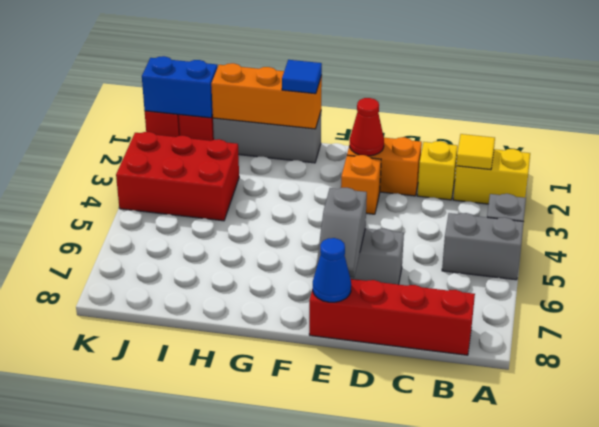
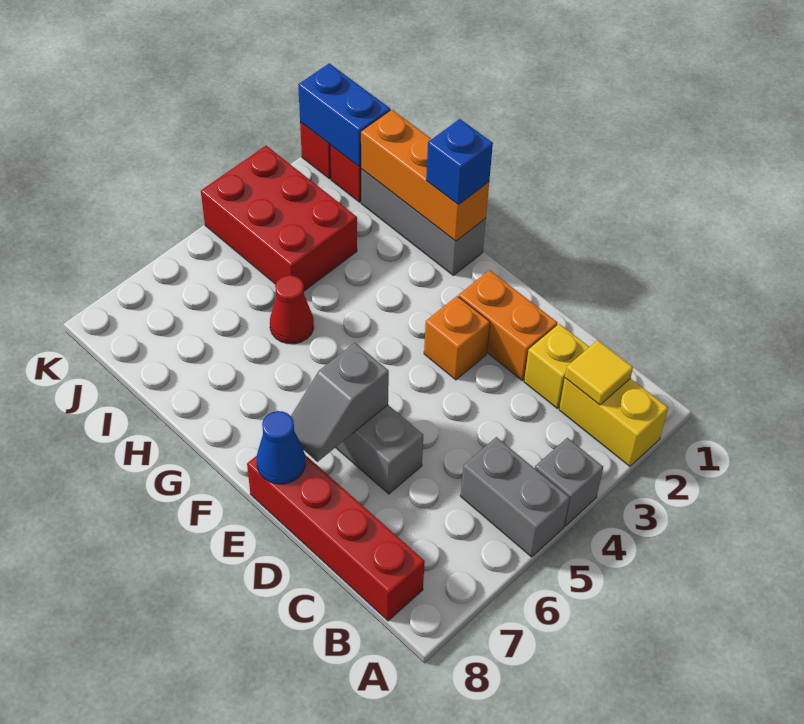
red 1x1 cone [350,98,384,156] -> red 1x1 cone moved to [270,275,314,344]
blue 1x1 tile [282,60,322,94] -> blue 1x1 brick [426,119,493,205]

